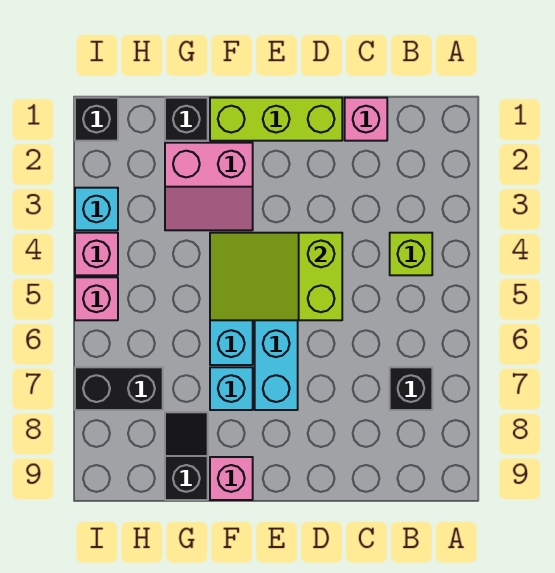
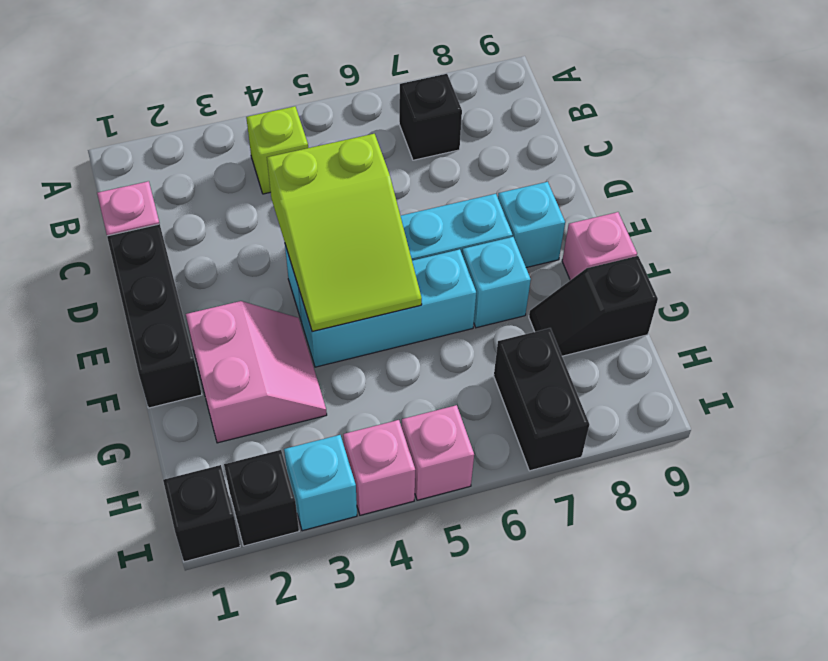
lime 1x3 brick [210,98,342,141] -> black 1x3 brick [107,224,202,408]
none -> cyan 1x1 brick [498,182,565,268]
black 1x1 brick [165,98,208,141] -> black 1x1 brick moved to [224,450,299,546]

